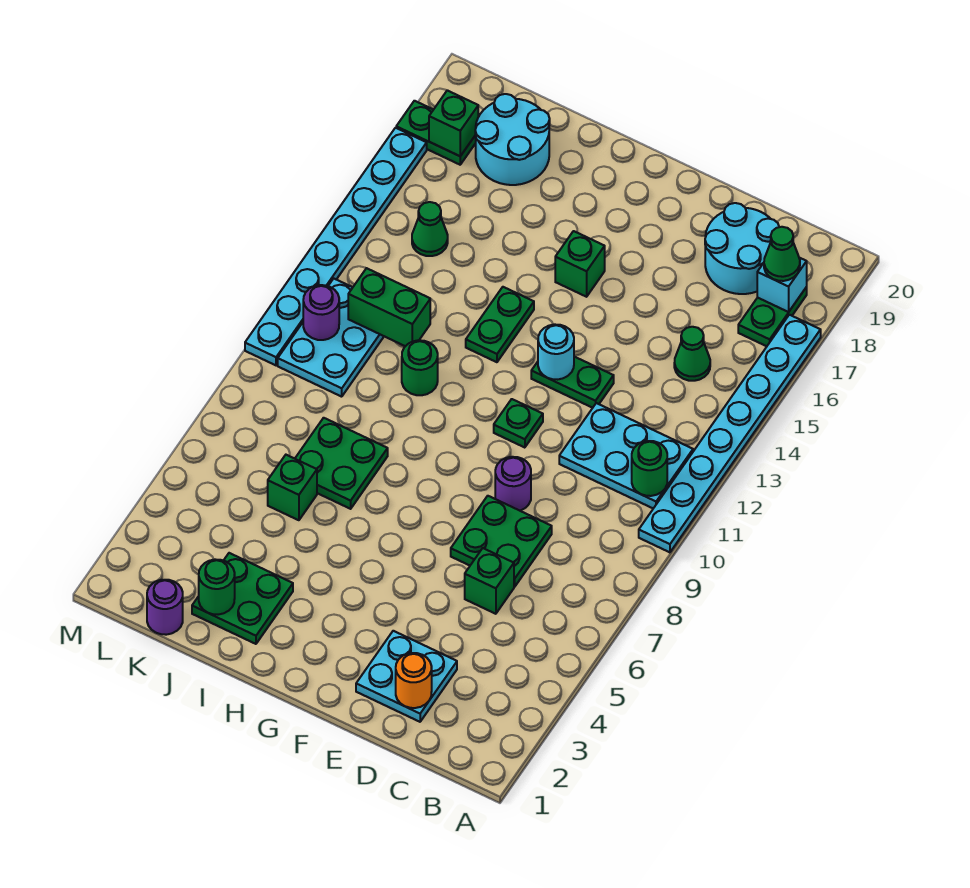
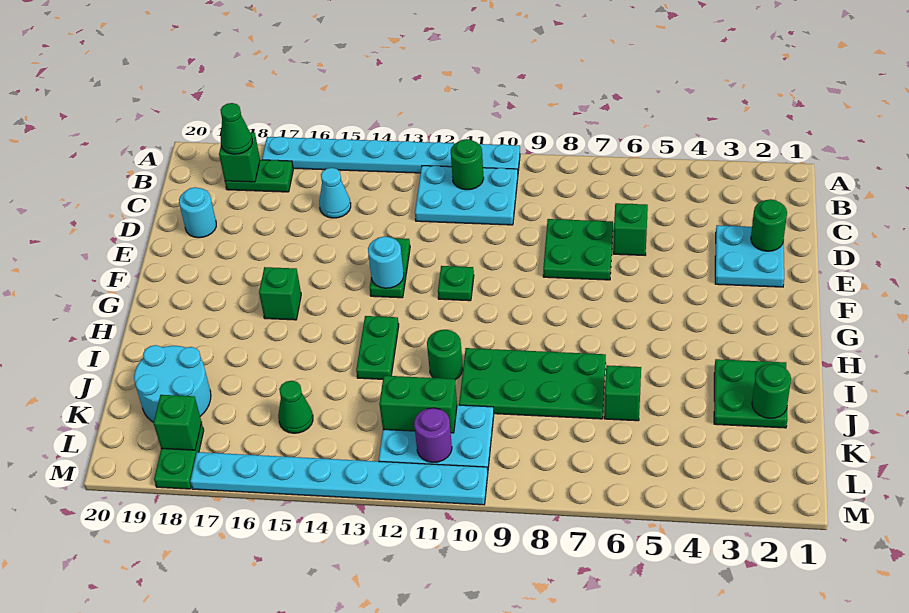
cyan 2x3 plate [559,403,693,508] -> cyan 2x3 plate turned to [415,166,518,225]
cyan 1x1 brick [757,258,807,312] -> green 1x1 brick [219,132,260,182]
green 1x1 cone [674,327,710,381] -> cyan 1x1 cone [319,168,351,218]
cyan 2x2 round brick [705,203,779,294] -> cyan 1x1 round brick [179,187,216,238]
orange 1x1 round brick [396,653,432,708] -> green 1x1 round brick [751,199,787,251]
purple 1x1 round brick [495,457,531,511] -> none
green 1x2 plate [466,287,534,362] -> green 1x2 plate turned to [356,316,399,379]
green 2x2 plate [295,418,388,509] -> green 2x4 plate [459,348,606,419]
green 1x2 brick [348,268,430,346] -> green 1x2 brick turned to [379,376,457,433]
purple 1x1 round brick [147,580,183,635] -> none

